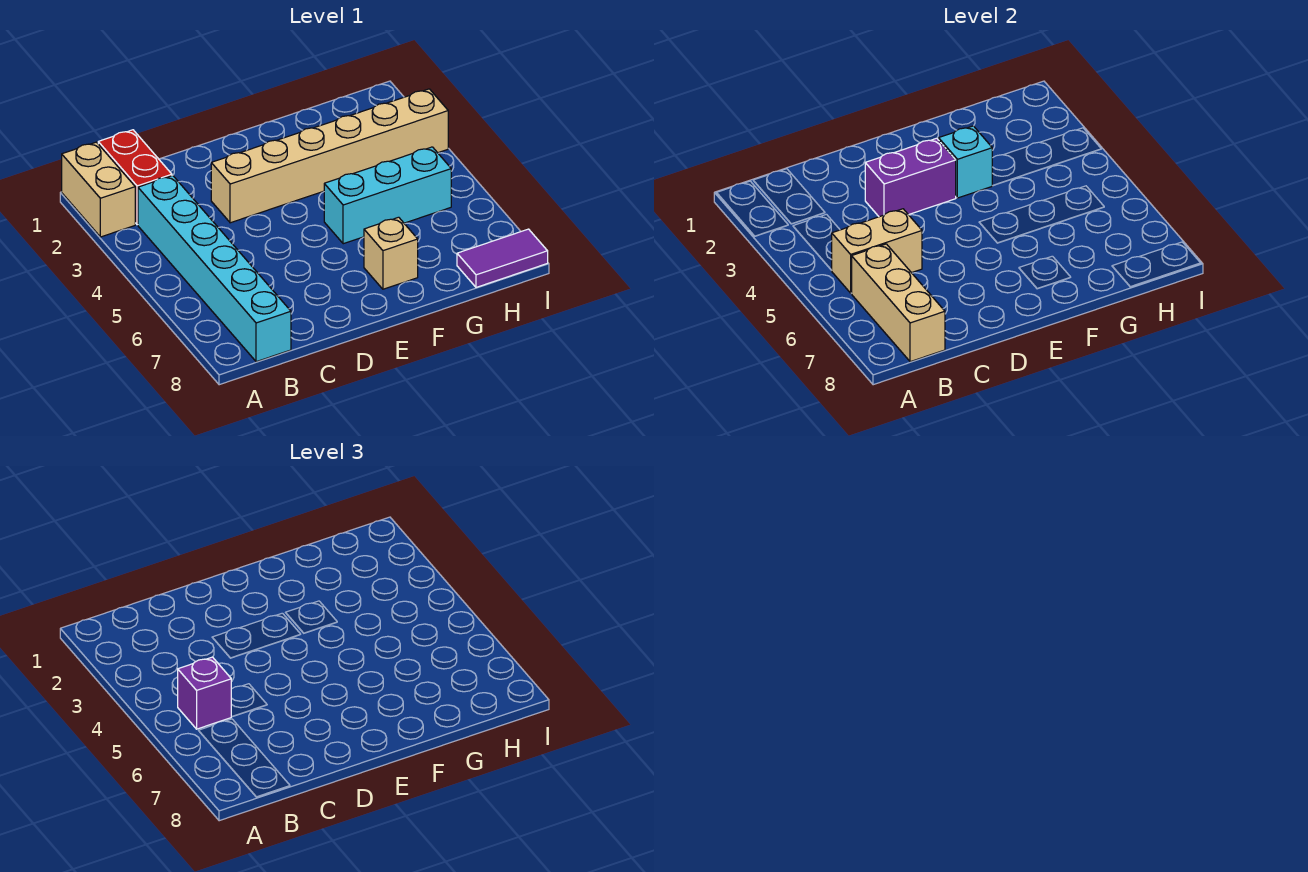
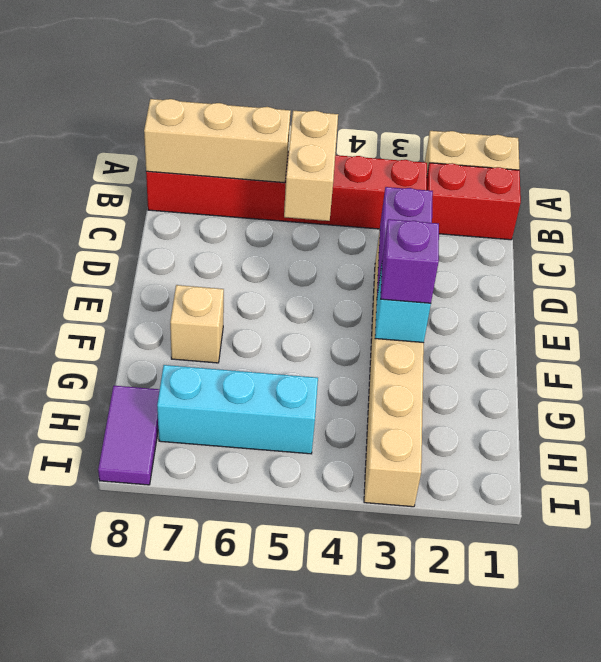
cyan 1x6 brick [138,176,291,362] -> red 1x6 brick [146,152,427,229]
purple 1x1 brick [178,657,231,729] -> purple 1x1 brick moved to [381,219,439,303]
cyan 1x3 brick [324,147,451,244] -> cyan 1x3 brick turned to [157,365,318,454]

